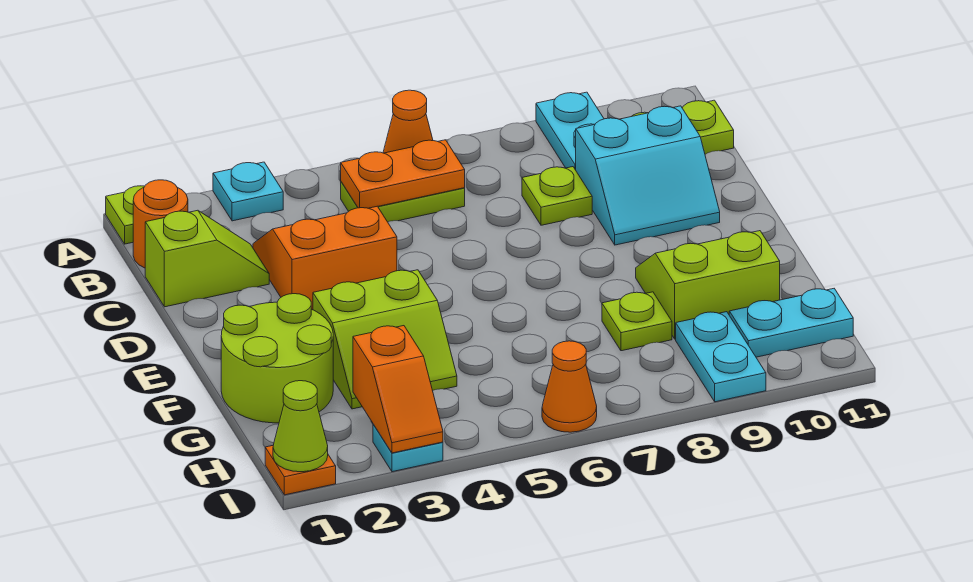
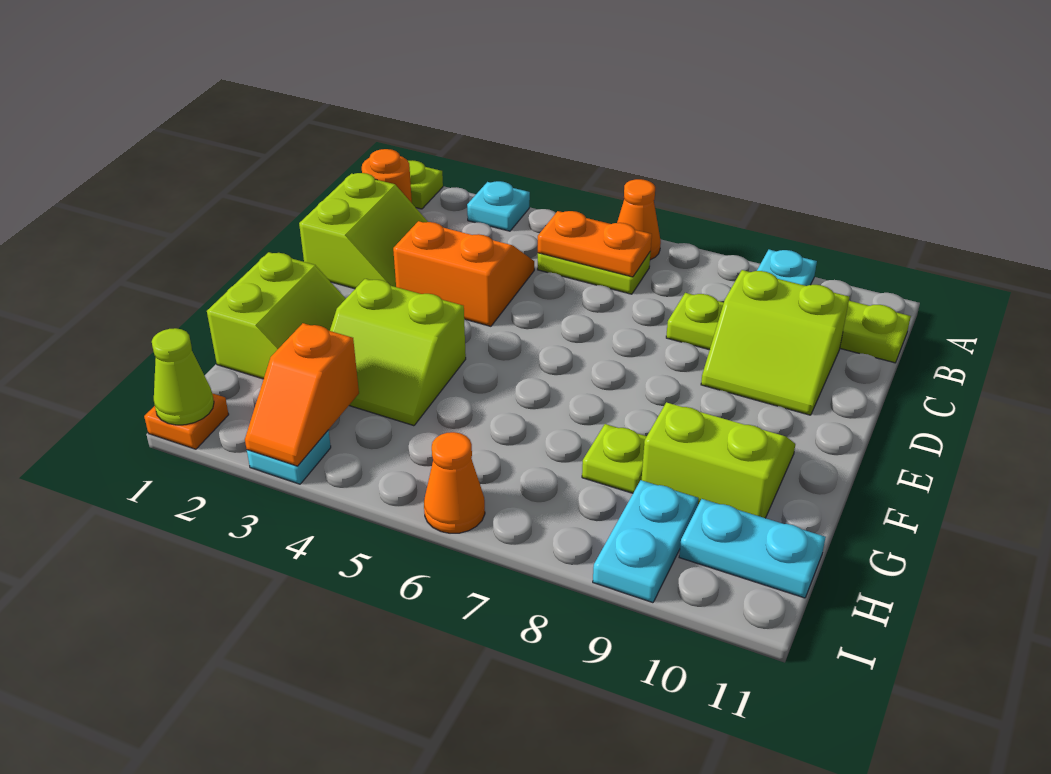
lime 1x2 slope [145,210,269,307] -> lime 2x2 slope [299,173,428,289]
cyan 2x2 slope [576,106,720,245] -> lime 2x2 slope [701,270,849,415]
lime 2x2 round brick [221,294,333,423] -> lime 2x2 slope [207,252,346,379]

